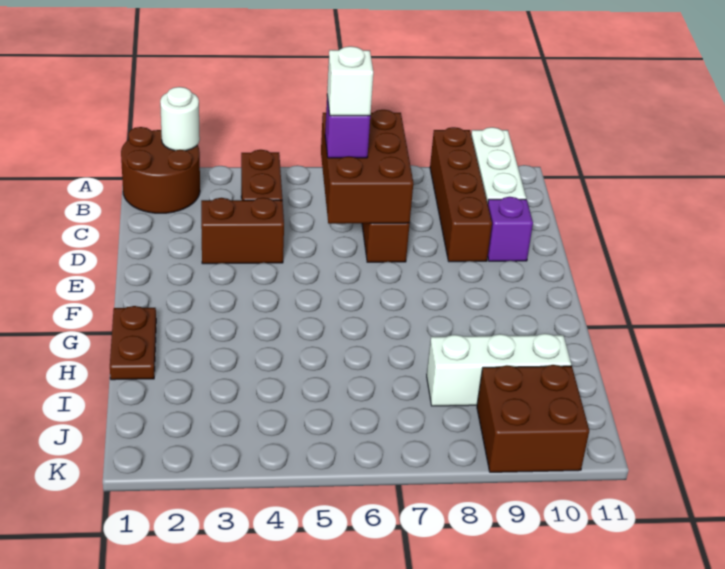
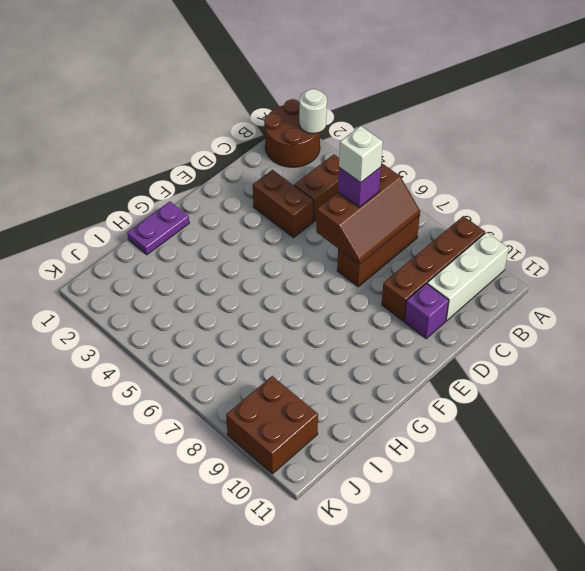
brown 2x3 brick [321,110,413,224] -> brown 2x3 slope [316,163,420,265]
brown 1x2 plate [110,306,156,380] -> purple 1x2 plate [127,201,189,255]
white 1x3 brick [427,334,571,406] -> none

